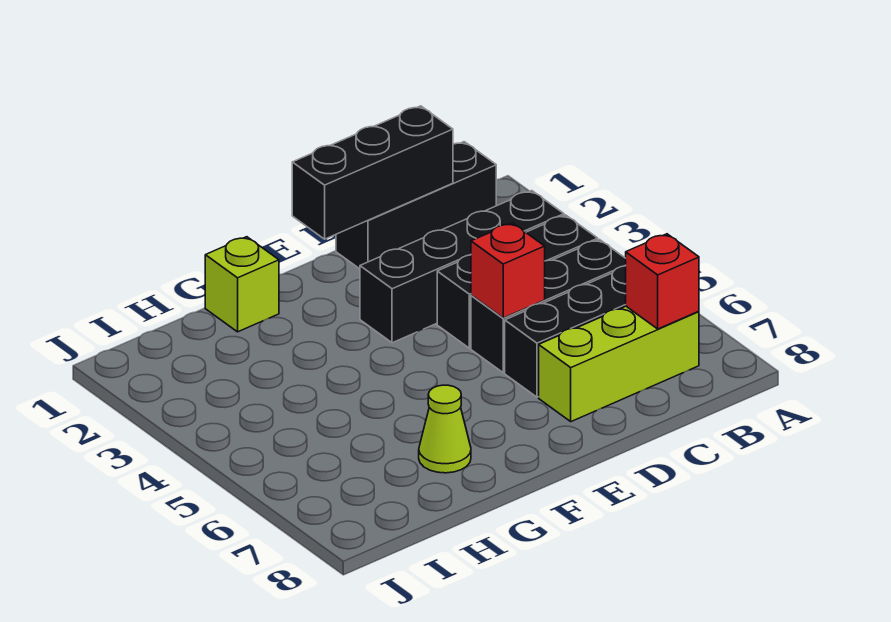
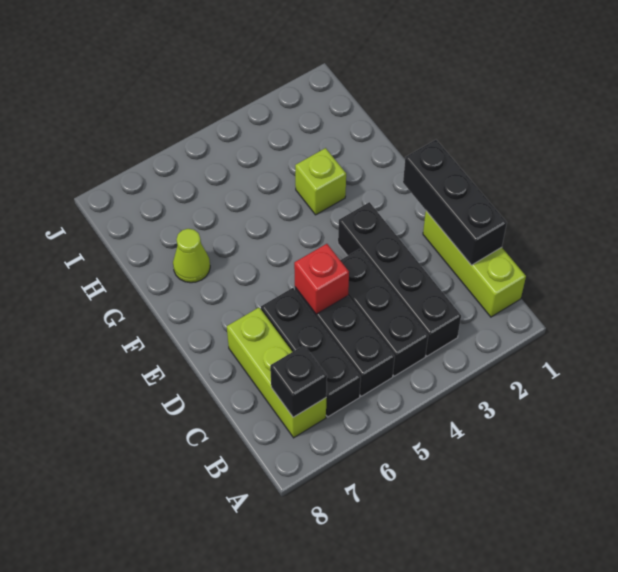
black 1x3 brick [336,142,496,269] -> lime 1x3 brick [423,211,526,317]
red 1x1 brick [626,234,699,329] -> black 1x1 brick [270,345,327,417]
lime 1x1 brick [205,237,279,332] -> lime 1x1 brick moved to [295,148,346,215]

